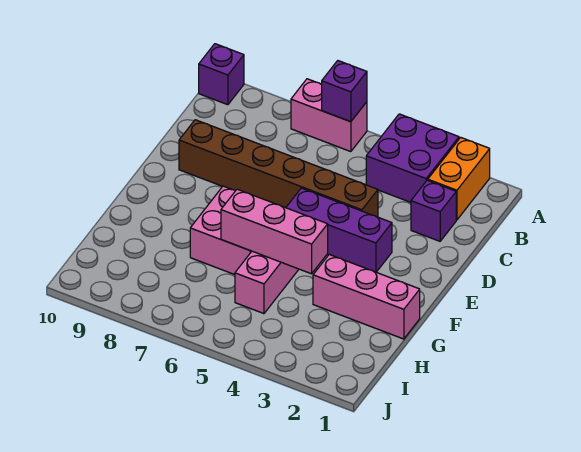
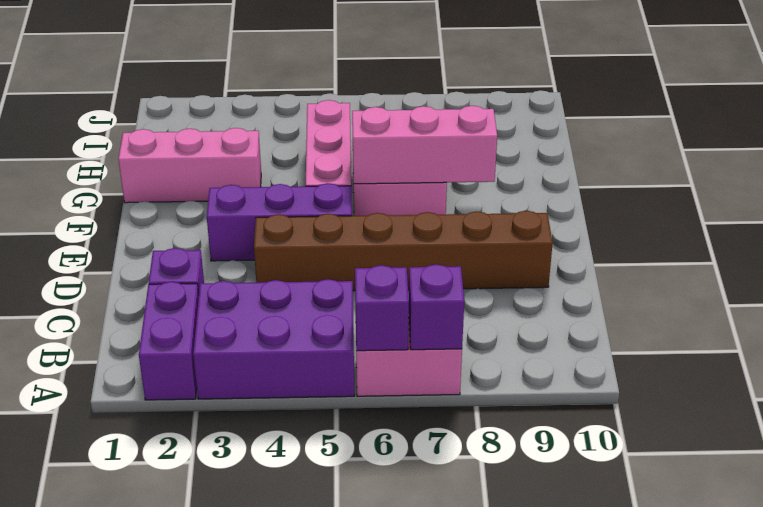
orange 1x2 brick [428,137,490,220] -> purple 1x2 brick [139,282,199,400]
purple 2x2 brick [366,114,459,202] -> purple 2x3 brick [193,279,354,399]
purple 1x1 brick [199,44,244,105] -> purple 1x1 brick moved to [409,264,464,350]
pink 1x3 brick [221,189,328,274] -> pink 1x3 brick moved to [352,106,497,184]

